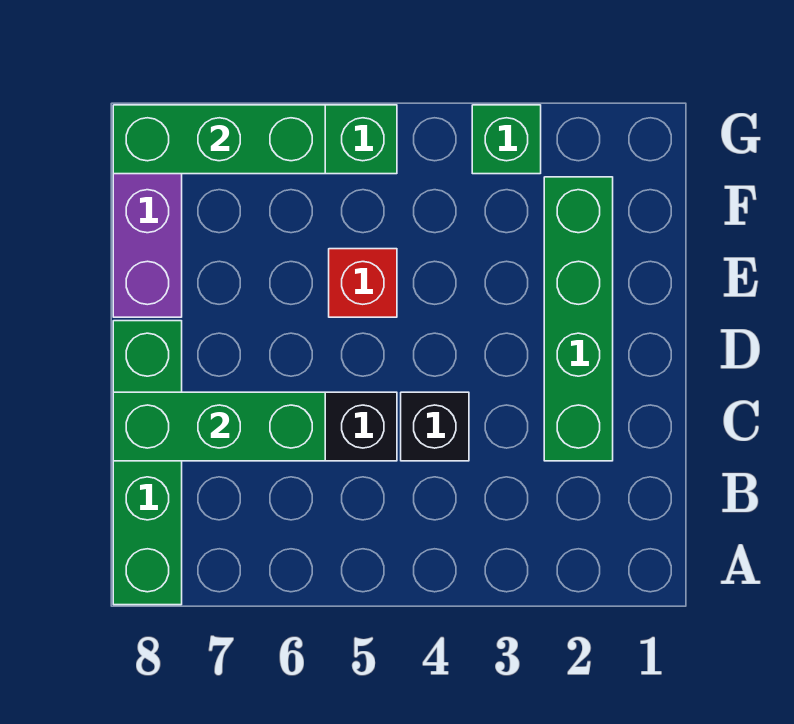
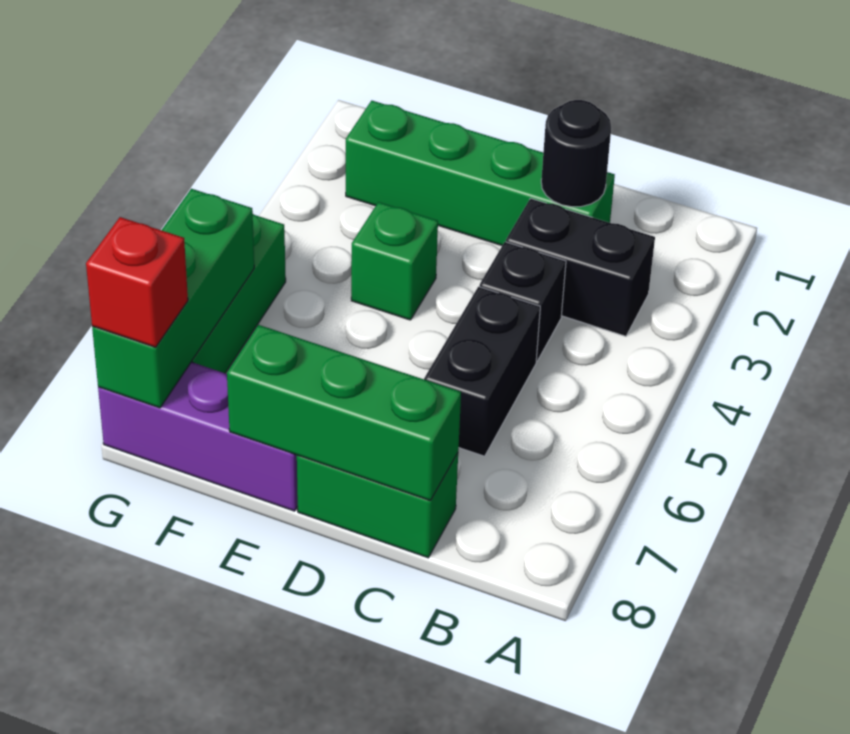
green 1x4 brick [113,321,182,605] -> green 1x2 brick [297,453,458,558]
none -> black 1x2 brick [506,198,655,336]
none -> black 1x1 round brick [541,100,611,207]
green 1x3 brick [113,392,325,461] -> green 1x3 brick turned to [227,325,461,501]
red 1x1 brick [329,249,397,317] -> red 1x1 brick moved to [86,217,188,347]
green 1x1 brick [472,105,541,174] -> green 1x1 brick moved to [351,202,438,320]

